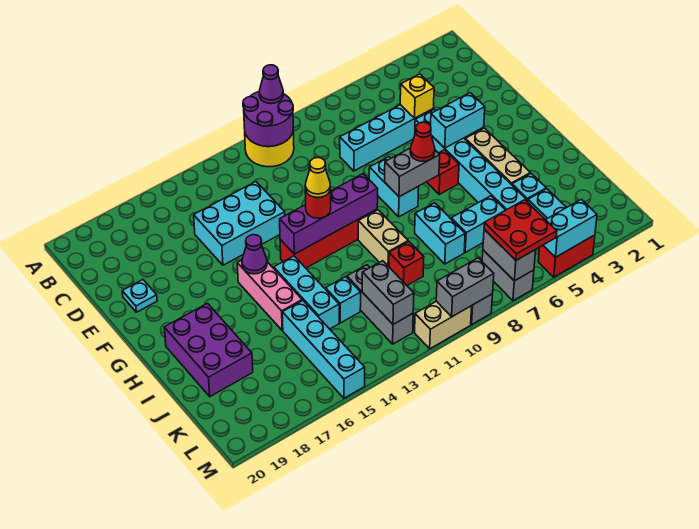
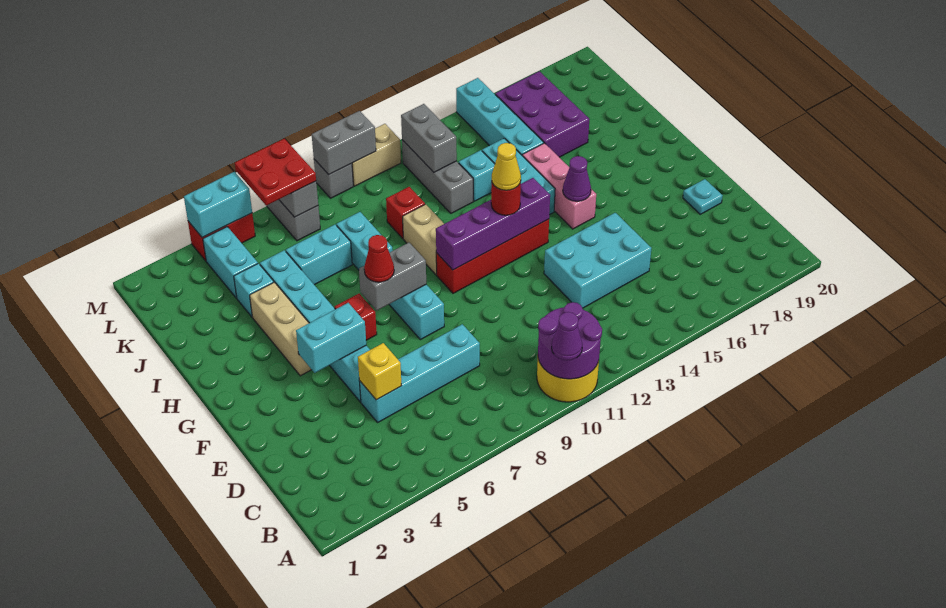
purple 2x3 brick [164,303,253,396] -> purple 2x3 brick moved to [495,71,589,157]

